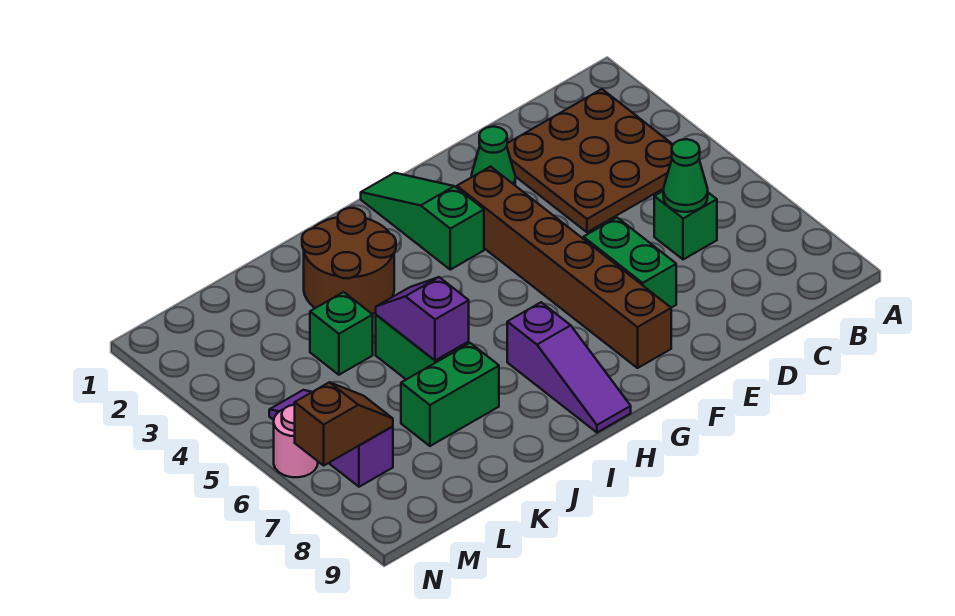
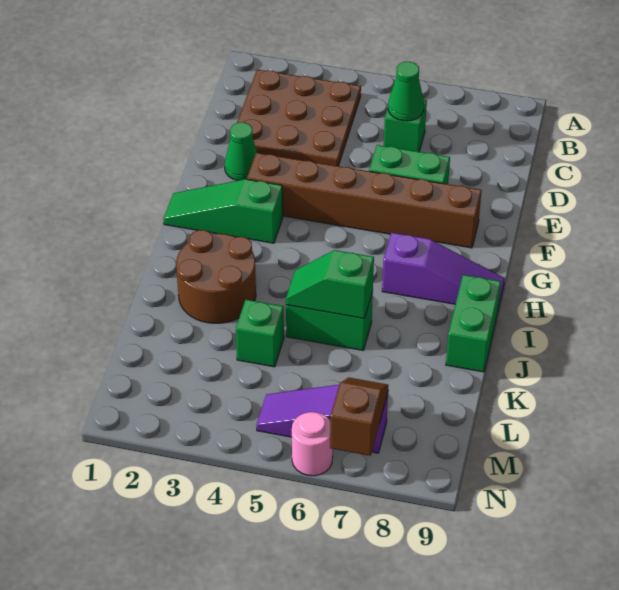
purple 1x2 slope [376,277,469,360] -> green 1x2 slope [286,250,374,319]
green 1x2 brick [401,343,499,446] -> green 1x2 brick moved to [446,275,501,372]

